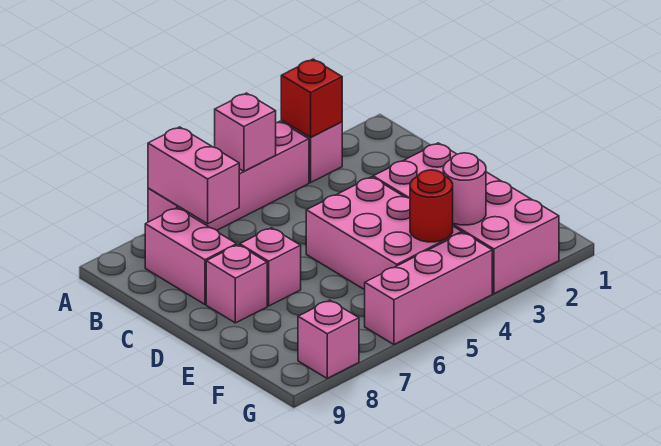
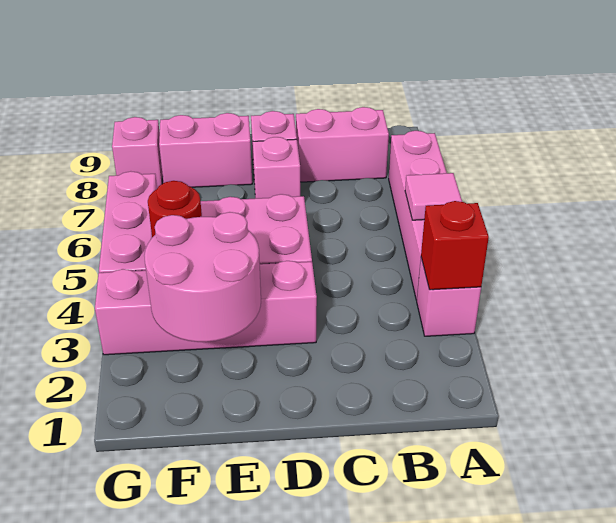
pink 1x1 brick [215,93,276,171] -> pink 1x1 tile [405,173,462,220]
pink 1x2 brick [148,127,239,224] -> pink 1x2 brick moved to [159,113,252,187]
pink 2x4 brick [373,143,559,294] -> pink 1x4 brick [95,261,317,355]
pink 1x1 round brick [443,153,486,225] -> pink 2x2 round brick [144,212,261,342]

